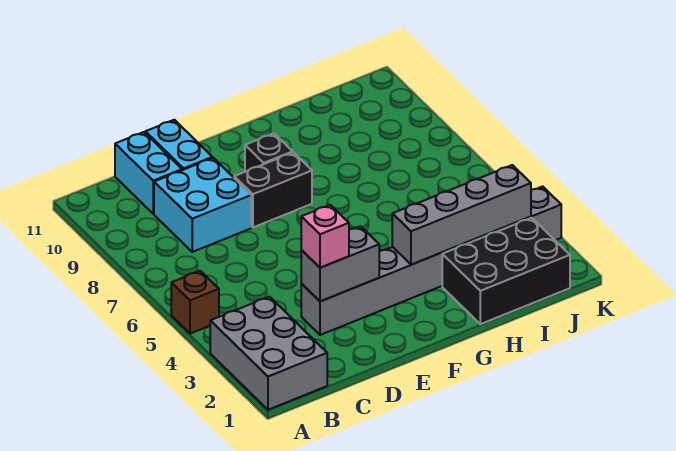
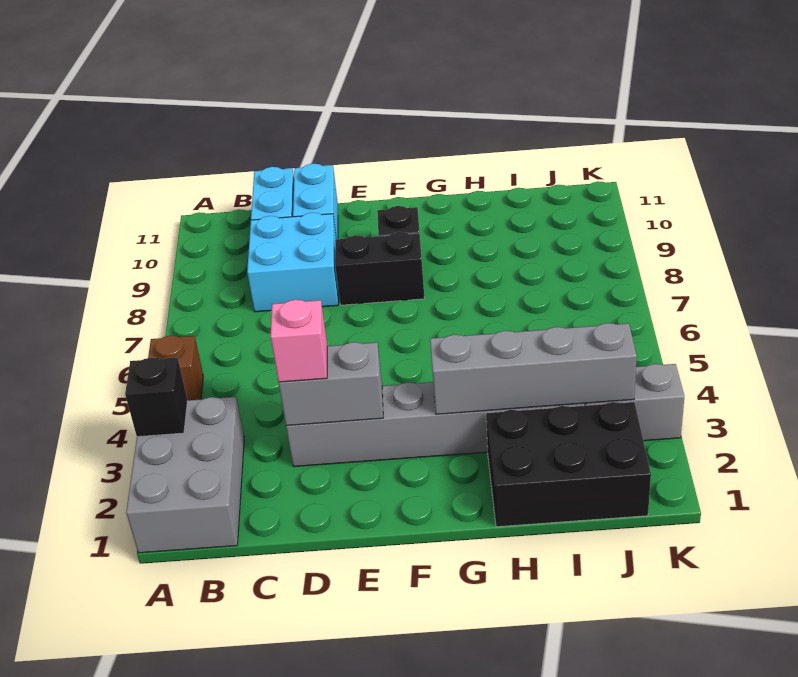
none -> black 1x1 brick [125,357,188,437]

